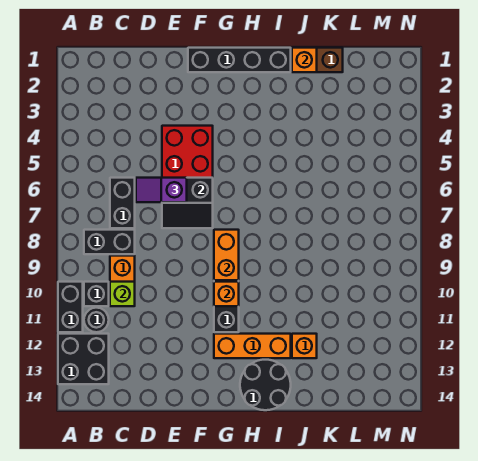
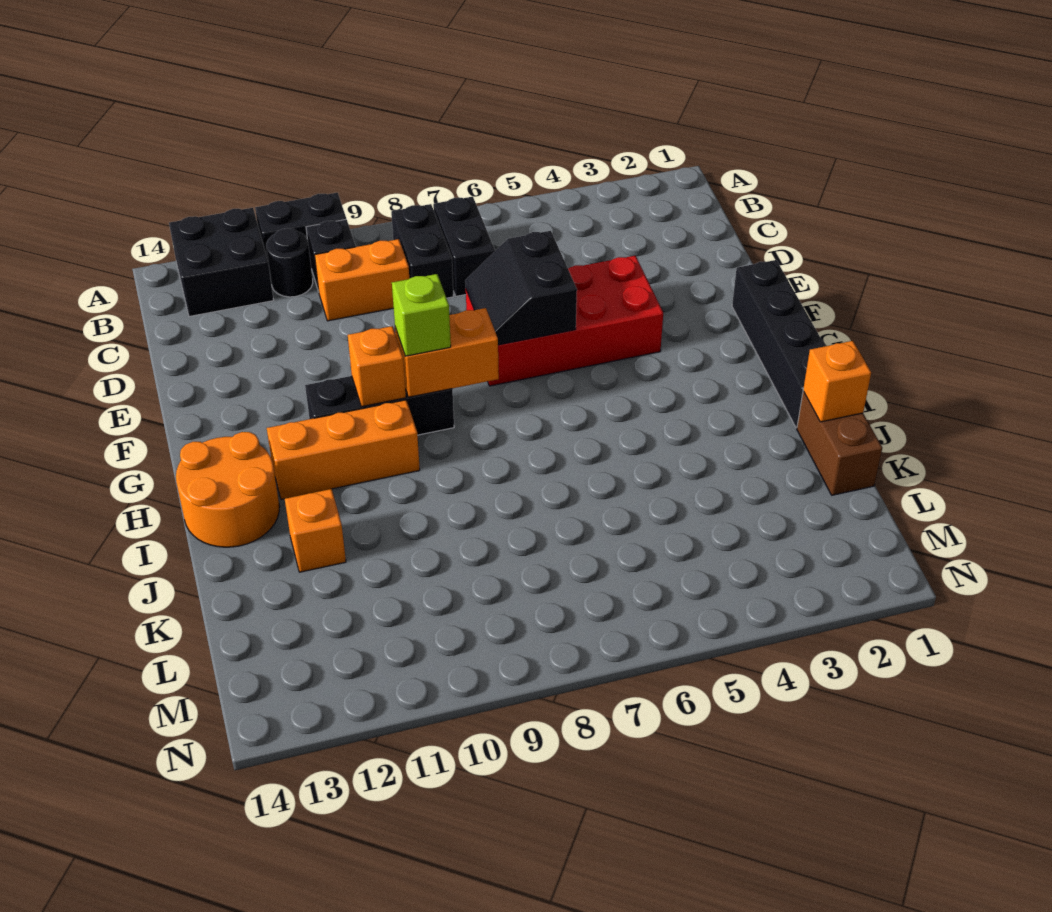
black 1x2 brick [110,178,135,228] -> black 1x2 brick turned to [433,197,495,296]
lime 1x1 brick [110,282,135,306] -> lime 1x1 brick moved to [392,274,451,356]
purple 1x2 slope [136,178,187,202] -> none
orange 1x3 brick [214,334,291,358] -> orange 1x3 brick turned to [267,400,420,499]
black 2x2 round brick [240,360,291,410] -> orange 2x2 round brick [176,432,280,547]

